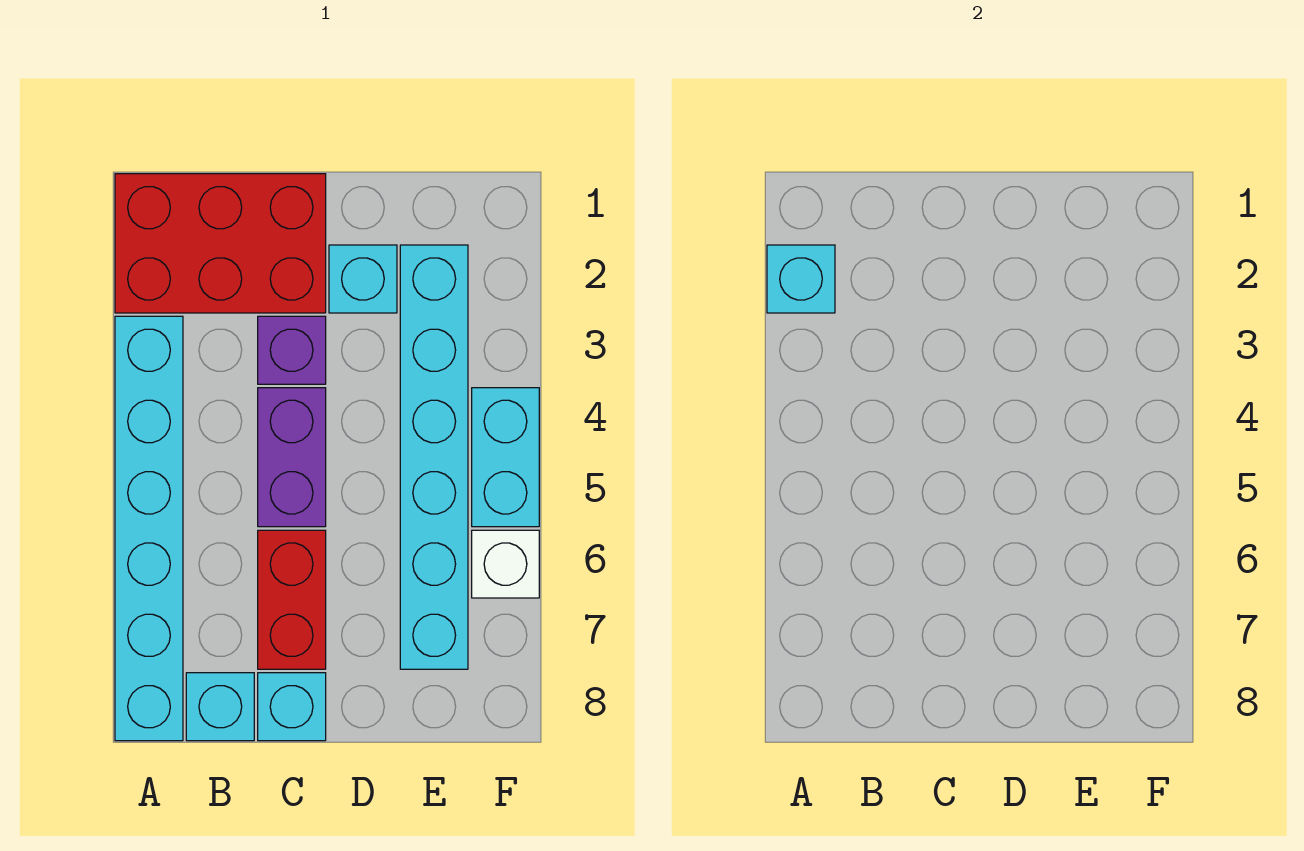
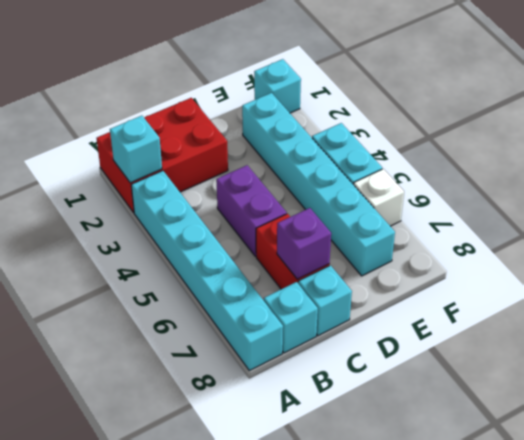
purple 1x1 brick [258,316,326,384] -> purple 1x1 brick moved to [277,208,331,279]
cyan 1x1 brick [329,245,397,313] -> cyan 1x1 brick moved to [254,59,301,113]

